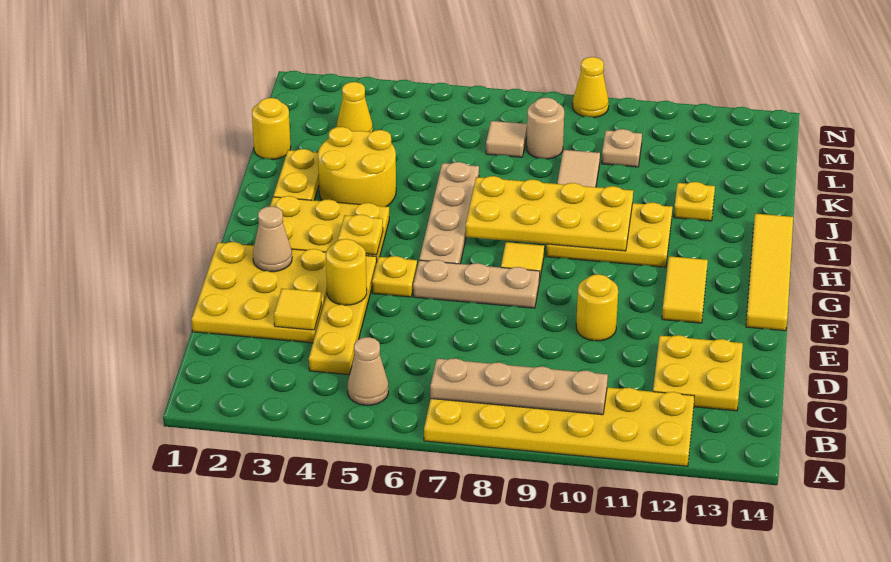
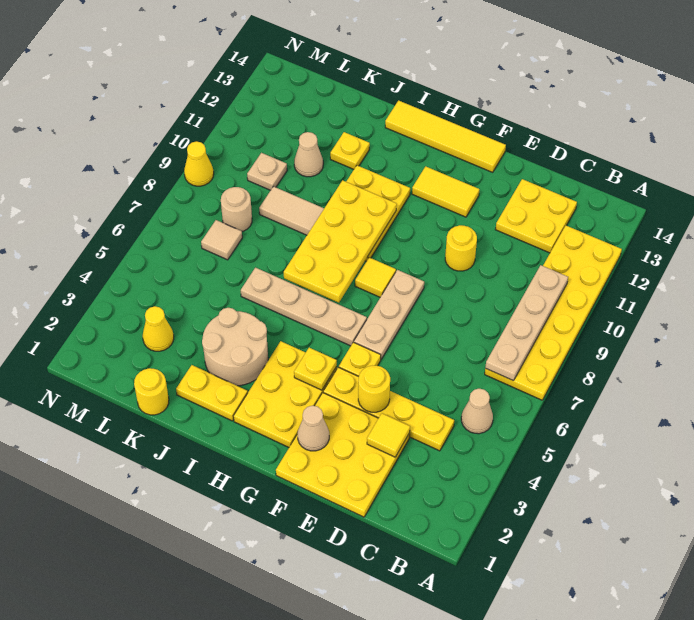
yellow 2x2 round brick [318,127,396,207] -> tan 2x2 round brick [202,308,268,386]
none -> tan 1x1 cone [294,132,323,177]

